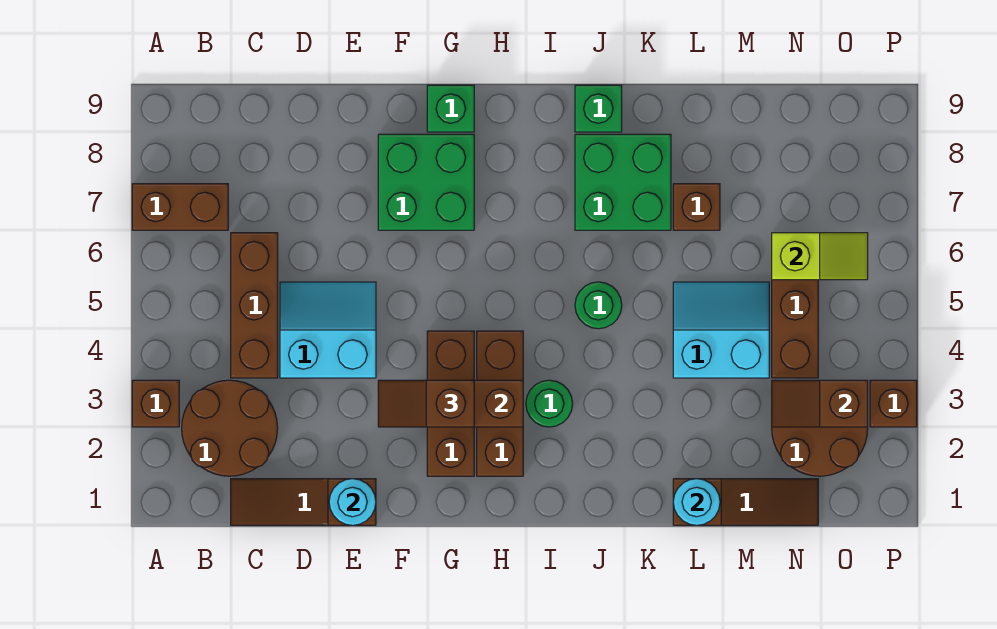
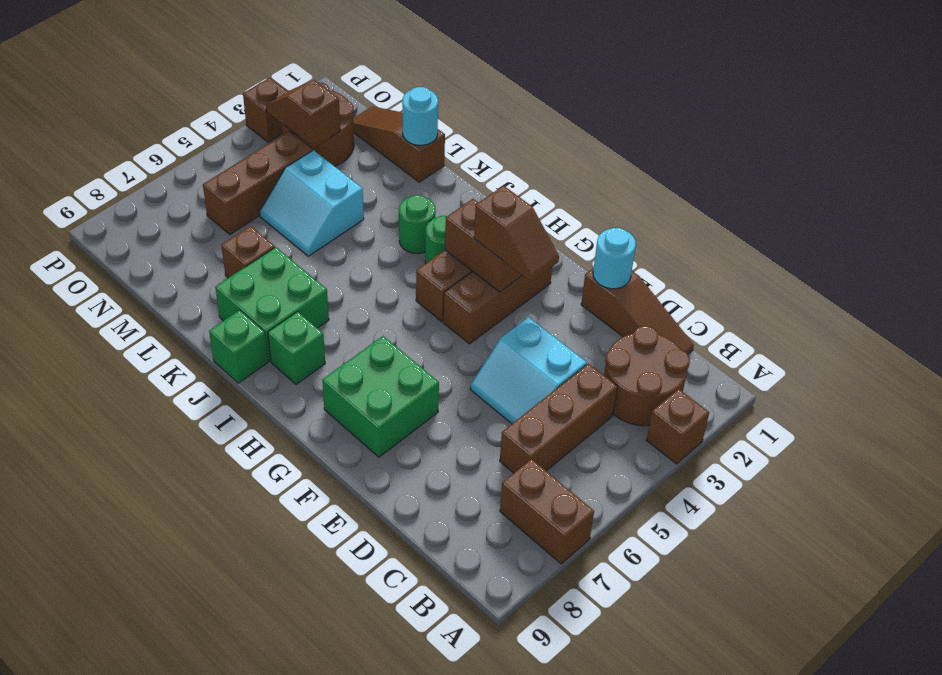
green 1x1 brick [427,85,474,132] -> green 1x1 brick moved to [268,312,325,384]
green 1x1 round brick [575,282,622,329] -> green 1x1 round brick moved to [399,195,435,254]
brown 1x2 slope [772,380,868,427] -> brown 1x2 slope turned to [266,80,340,148]
lime 1x2 slope [772,233,868,280] -> none

